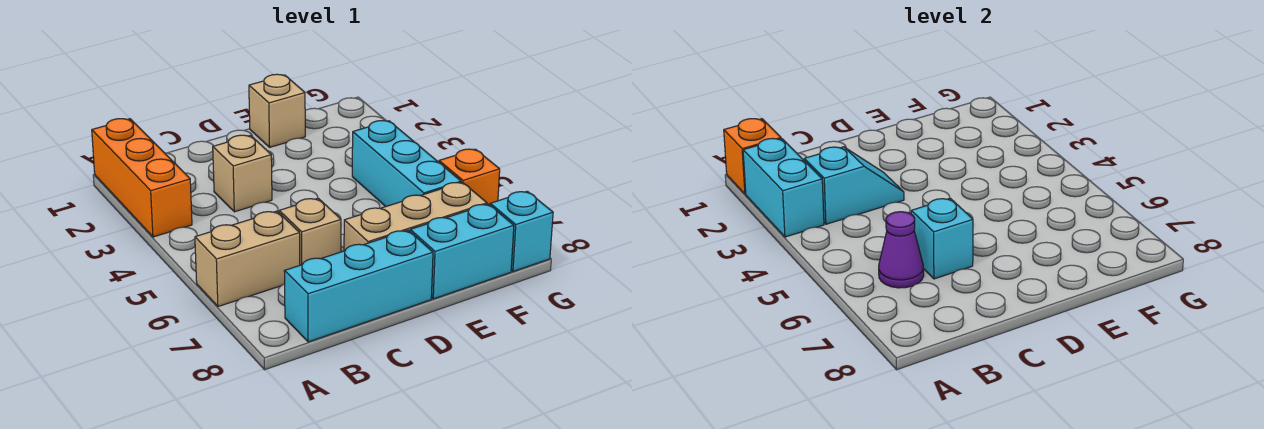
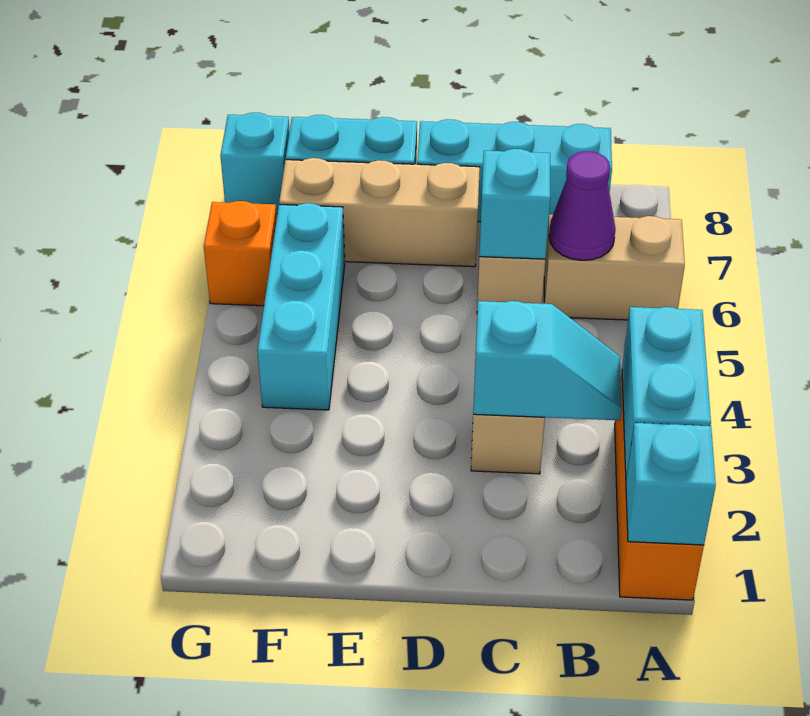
orange 1x1 brick [724,119,781,194] -> cyan 1x1 brick [626,423,716,545]
cyan 1x2 slope [804,147,904,224] -> cyan 1x2 slope turned to [473,301,622,420]
tan 1x1 brick [249,74,305,147] -> none

